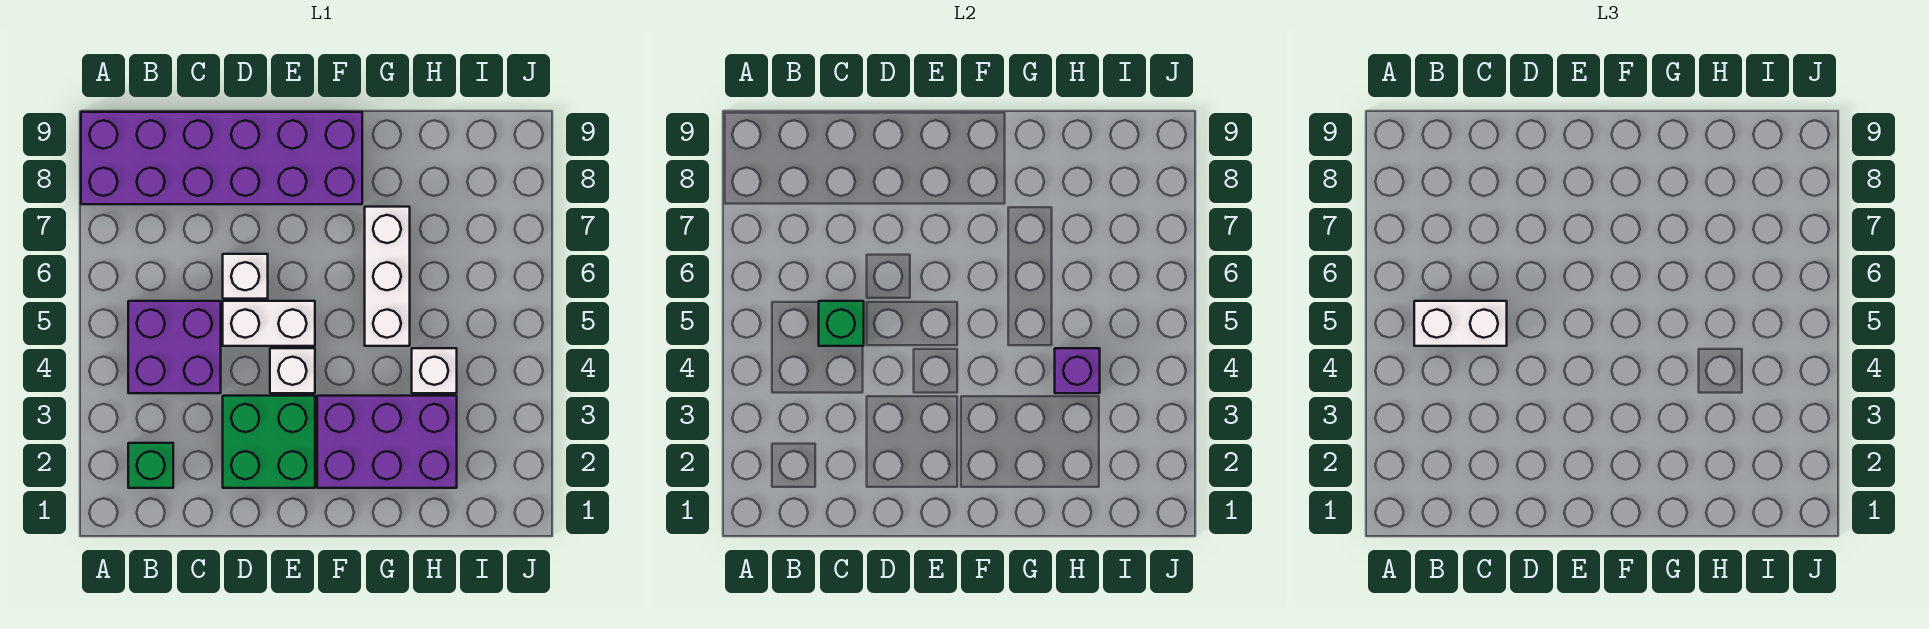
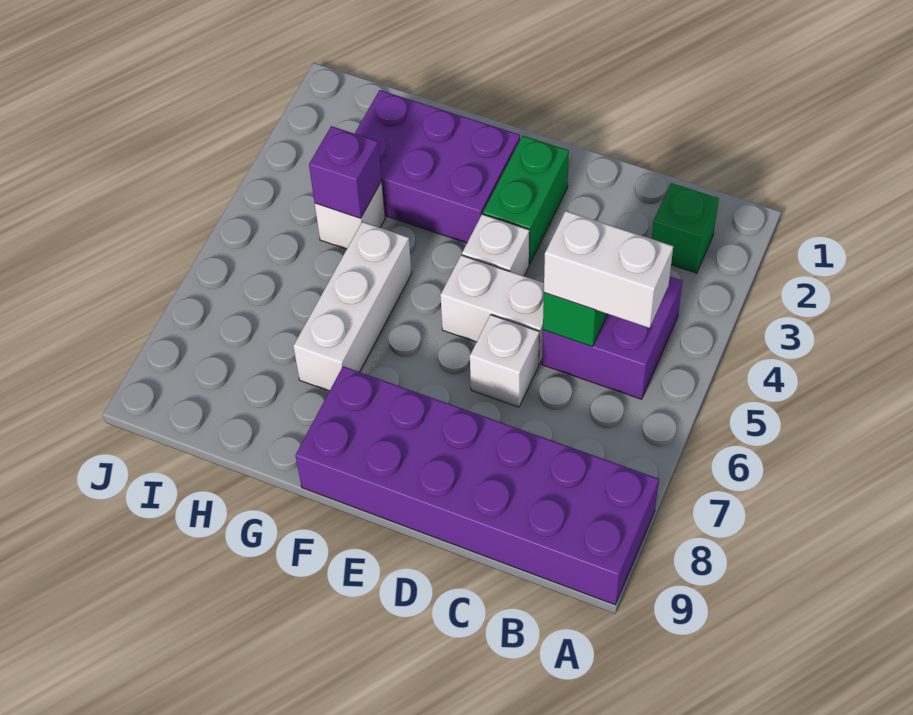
green 2x2 brick [223,396,315,488] -> green 1x2 brick [483,136,569,264]

